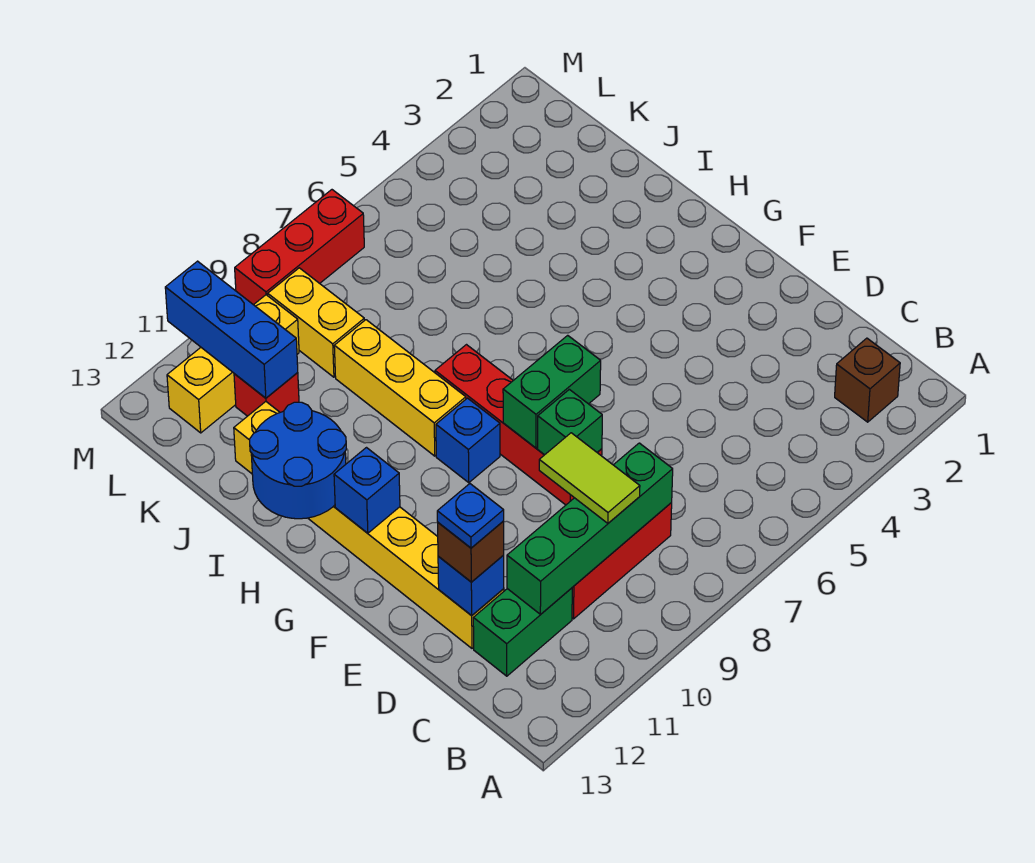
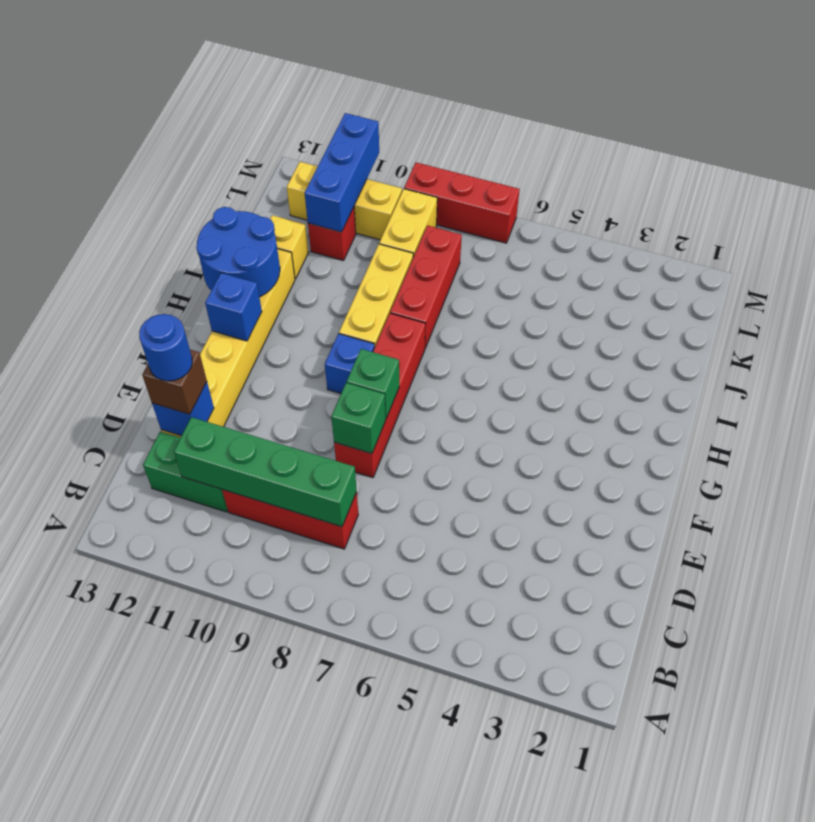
brown 1x1 brick [835,338,900,422] -> none
lime 1x2 tile [539,433,640,523] -> none
blue 1x1 plate [437,484,504,548] -> blue 1x1 round brick [139,314,192,381]
green 1x2 brick [503,335,601,448] -> green 1x1 brick [347,349,399,418]
none -> red 1x3 brick [390,226,462,348]

